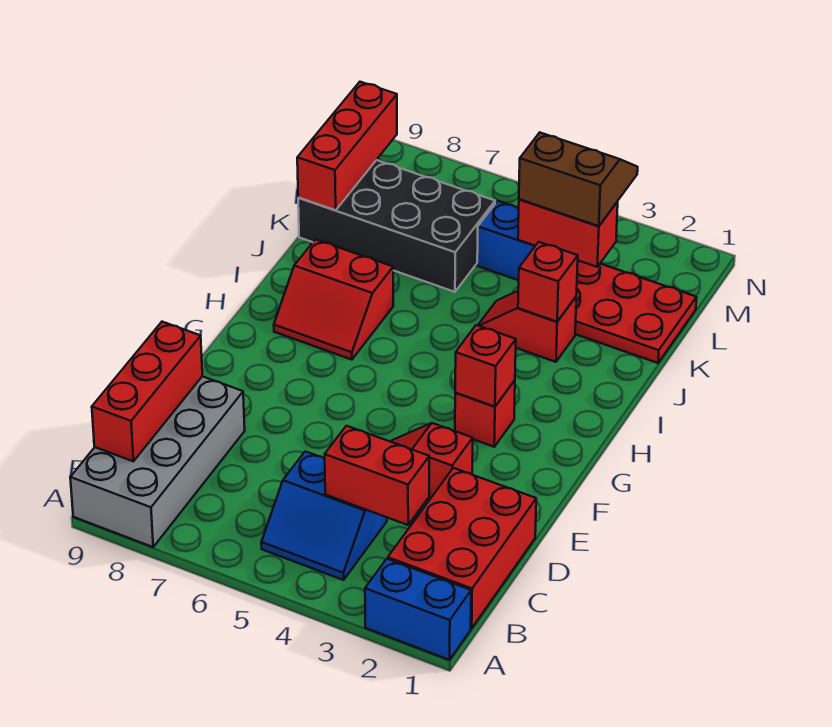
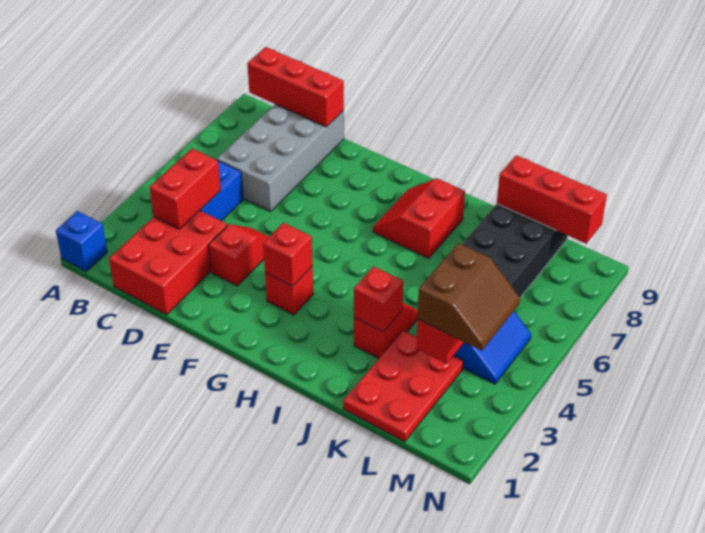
blue 1x2 brick [365,559,471,660] -> blue 1x1 brick [56,211,107,272]
grey 2x4 brick [70,376,245,547] -> grey 2x4 brick turned to [217,104,344,212]
red 2x3 brick [388,468,536,628] -> red 2x3 brick turned to [109,210,227,315]

